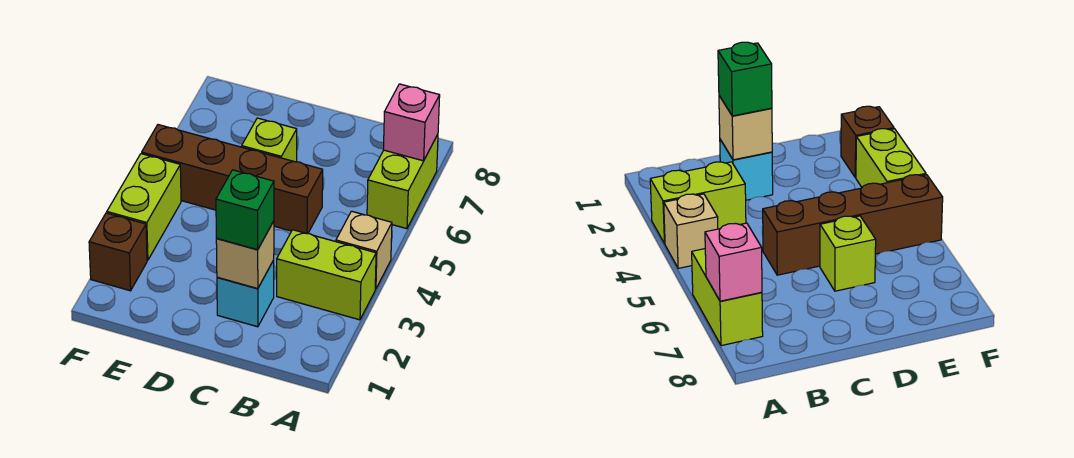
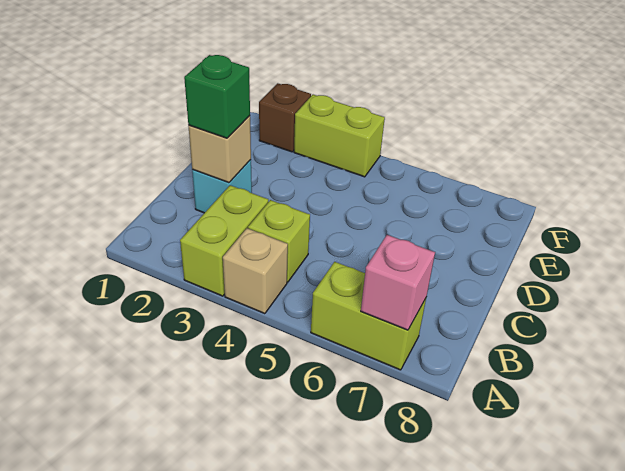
brown 1x4 brick [142,125,323,234] -> none
lime 1x1 brick [242,118,297,162] -> lime 1x1 brick moved to [248,200,310,282]

